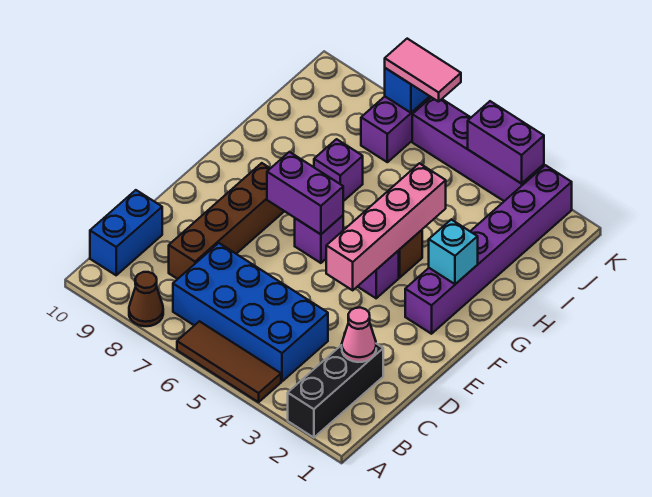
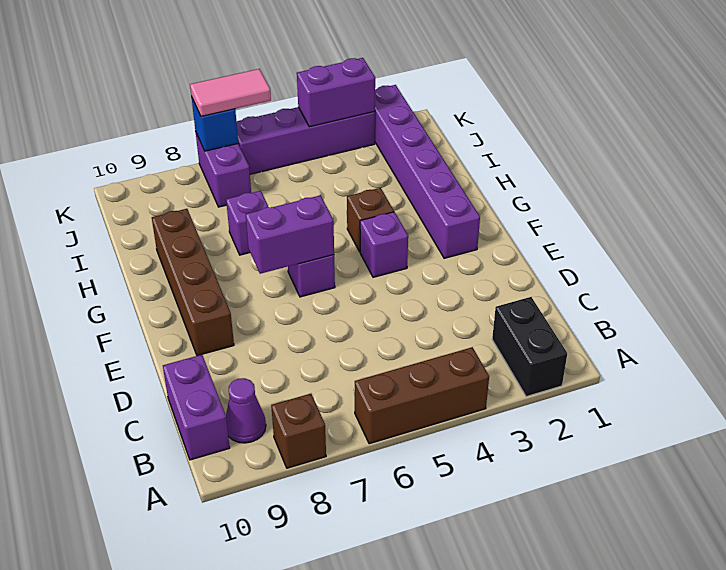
black 1x3 brick [288,344,383,438] -> black 1x2 brick [492,297,567,397]
brown 1x3 tile [177,321,281,402] -> brown 1x3 brick [355,347,489,444]
brown 1x1 cone [129,272,163,326] -> brown 1x1 brick [271,394,326,468]
blue 2x4 brick [173,243,328,381] -> none
none -> purple 1x1 cone [226,378,266,443]
blue 1x2 brick [90,190,162,275] -> purple 1x2 brick [163,355,230,460]
pink 1x1 cone [342,308,376,362] -> none
brown 1x4 brick [169,163,284,279] -> brown 1x4 brick moved to [152,209,234,356]
pink 1x4 brick [326,163,446,290] -> none
cyan 1x1 brick [429,219,478,284] -> none

